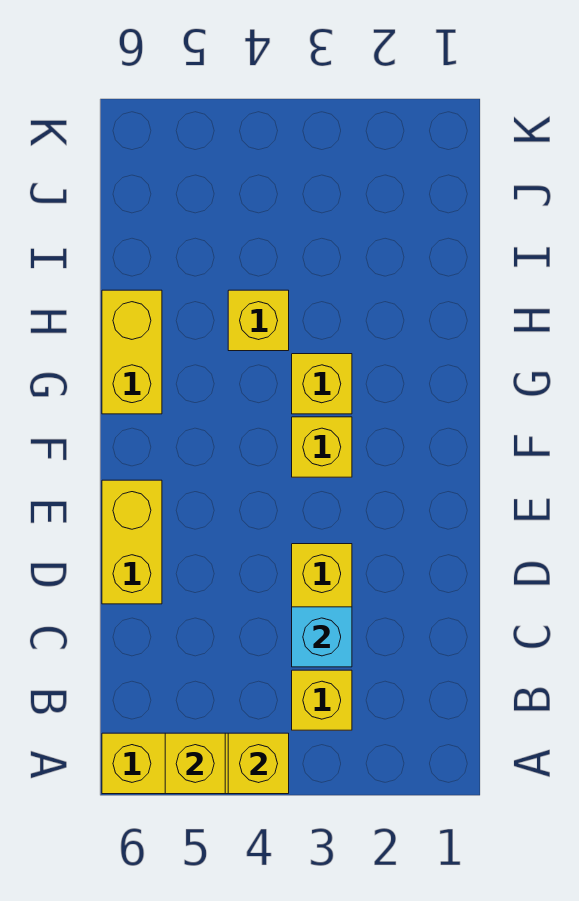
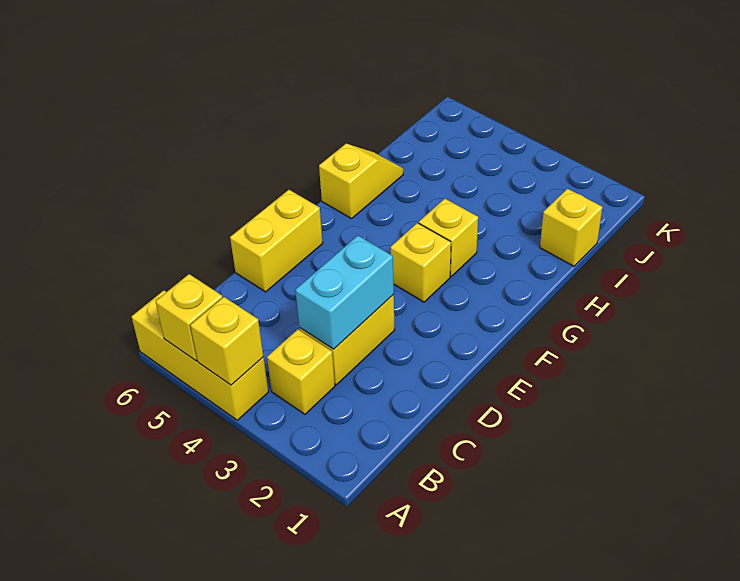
cyan 1x1 brick [292,607,352,667] -> cyan 1x2 brick [296,236,394,349]
yellow 1x2 brick [102,290,162,414] -> yellow 1x2 slope [319,144,403,219]
yellow 1x1 brick [228,290,289,351] -> yellow 1x1 brick moved to [540,189,602,266]

